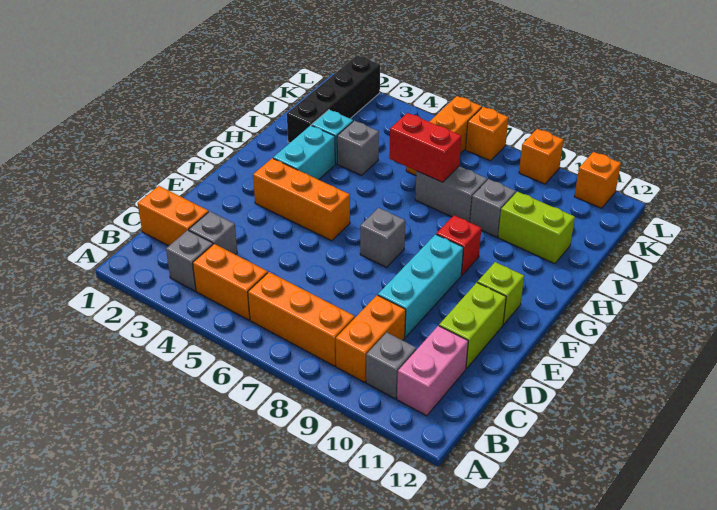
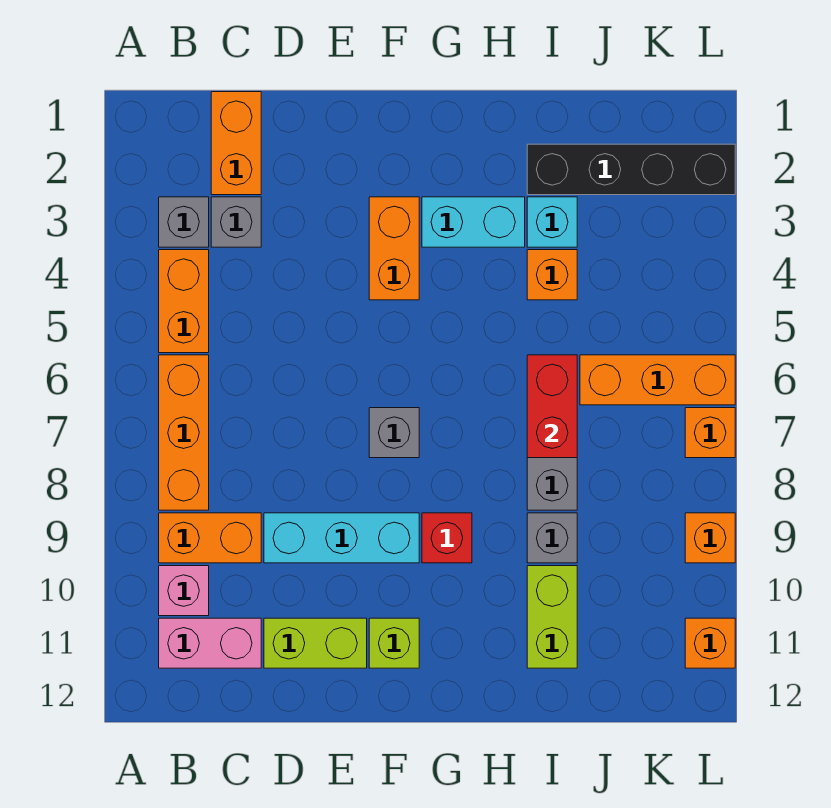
grey 1x1 brick [366,332,416,399] -> pink 1x1 brick [159,566,209,616]
orange 1x3 brick [253,158,350,241] -> orange 1x2 brick [369,197,419,300]
grey 1x1 brick [337,121,379,175] -> orange 1x1 brick [527,250,577,300]

